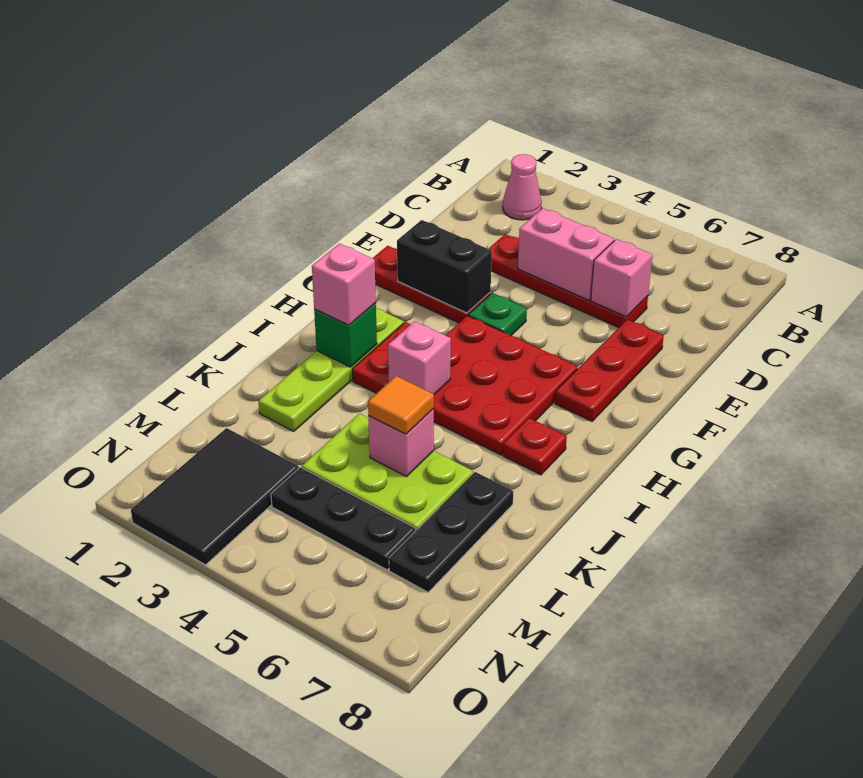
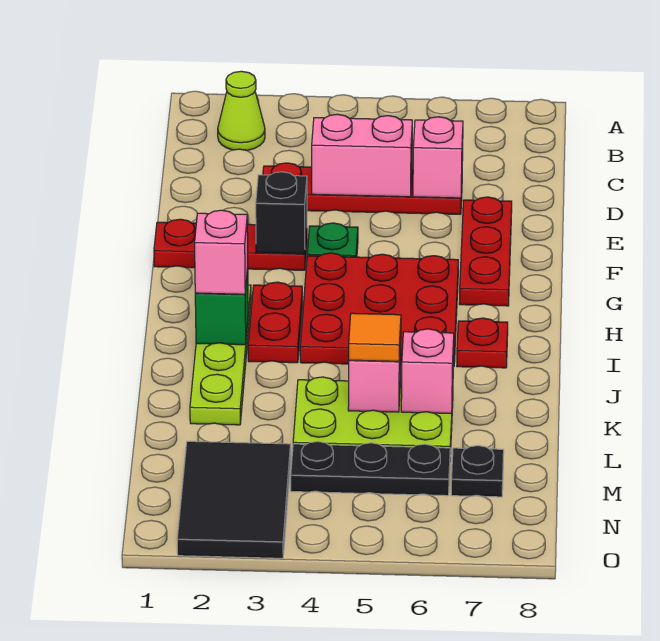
pink 1x1 cone [503,154,542,220] -> lime 1x1 cone [218,71,265,150]
black 1x2 brick [397,220,492,313] -> black 1x1 brick [256,172,307,254]
pink 1x1 brick [388,321,451,394] -> pink 1x1 brick moved to [401,329,454,413]
black 1x3 plate [389,472,513,592] -> black 1x1 plate [451,446,504,497]

